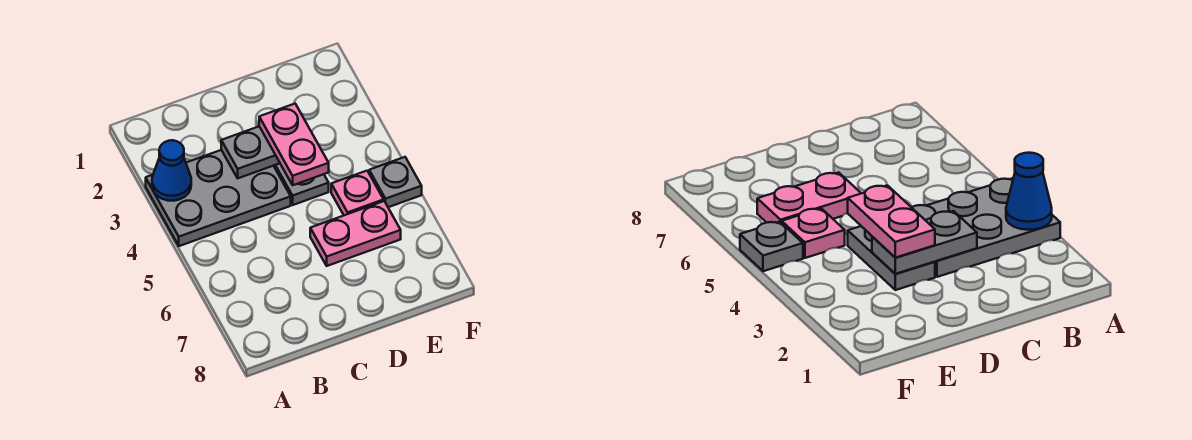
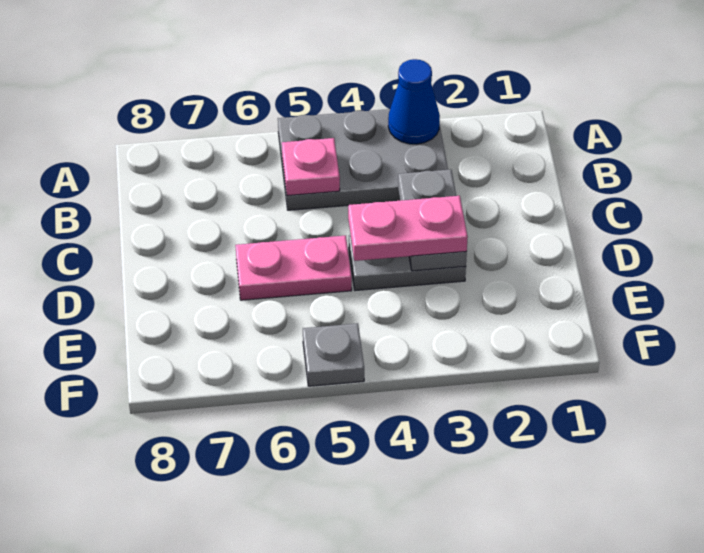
grey 2x3 plate [146,150,291,246] -> grey 2x3 plate turned to [278,109,448,210]
pink 1x2 plate [310,201,401,266] -> pink 1x2 plate turned to [235,235,352,300]
pink 1x1 plate [331,171,384,215] -> pink 1x1 plate moved to [282,138,340,196]

